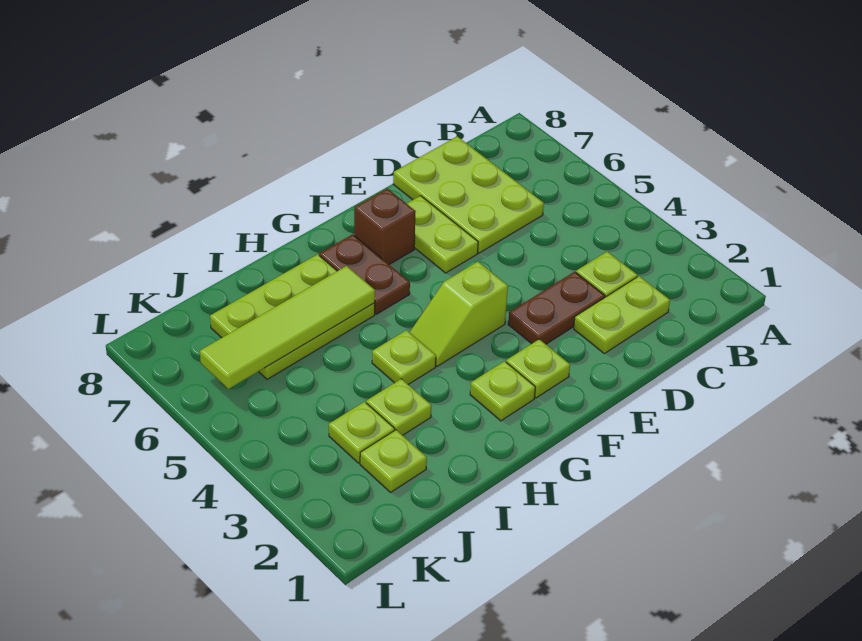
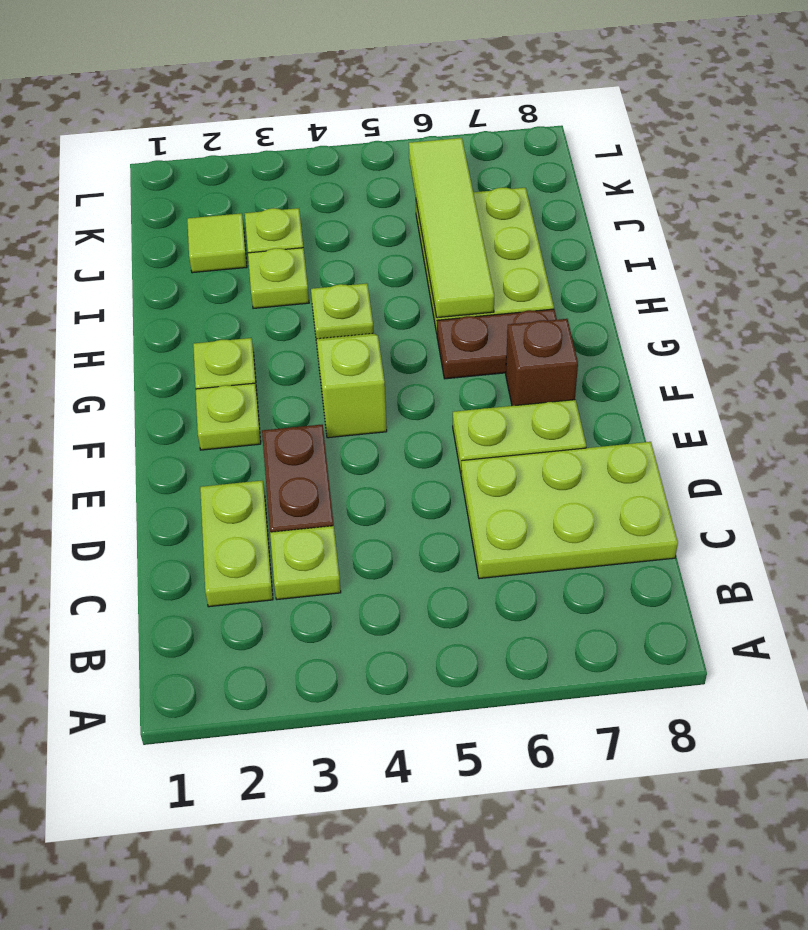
lime 1x1 plate [360,430,427,492] -> lime 1x1 tile [187,213,247,273]

